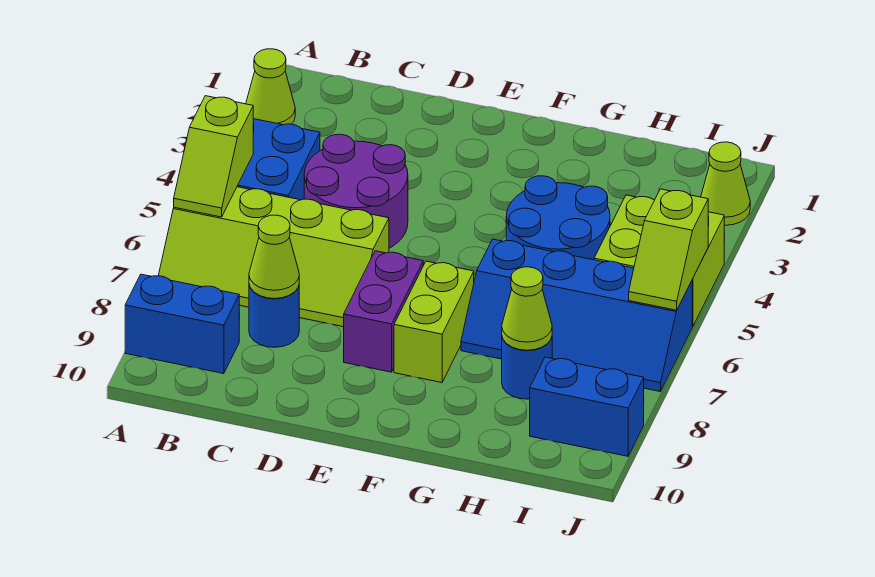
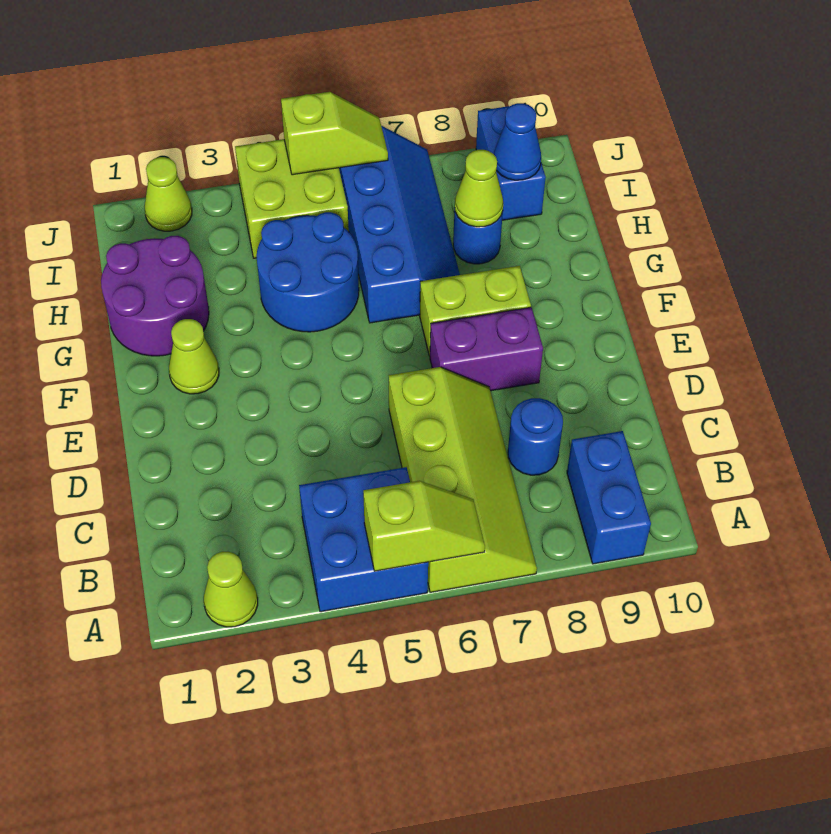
purple 2x2 round brick [304,134,408,248] -> purple 2x2 round brick moved to [101,236,209,356]
lime 1x1 cone [249,215,299,299] -> lime 1x1 cone moved to [169,319,219,394]
none -> blue 1x1 cone [494,103,541,180]

